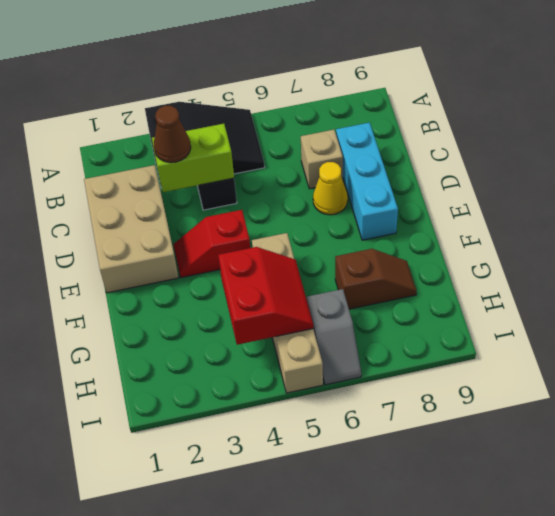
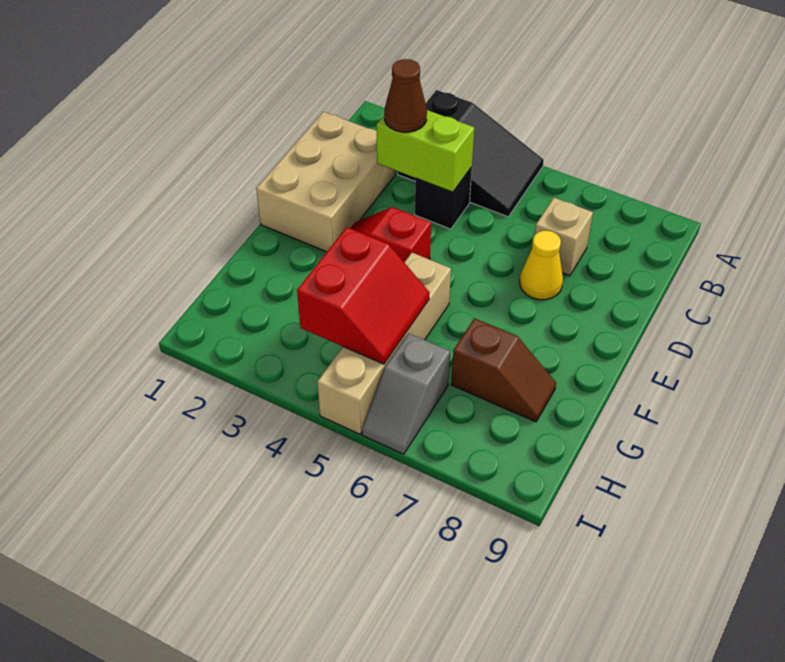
cyan 1x3 brick [336,123,398,240] -> none

